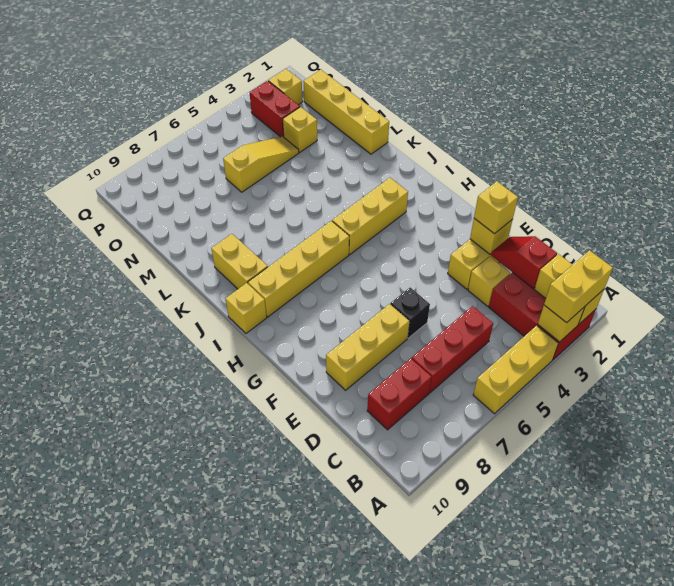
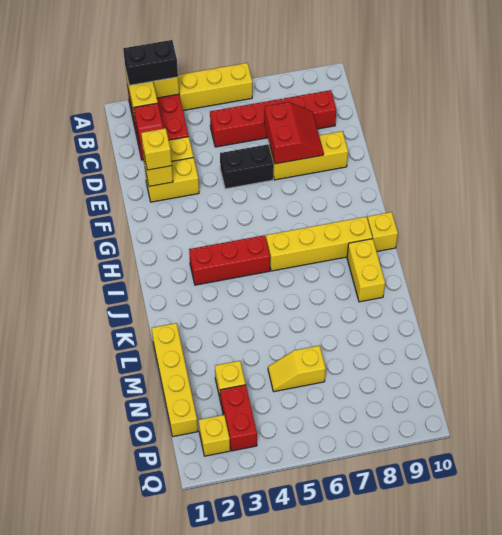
yellow 1x2 brick [544,250,613,323] -> black 1x2 brick [123,40,178,85]
none -> red 2x2 slope [264,102,324,164]
black 1x1 brick [390,288,430,338] -> black 1x2 brick [220,144,274,189]
yellow 1x3 brick [332,178,408,254] -> red 1x3 brick [189,235,270,285]
yellow 1x3 slope [223,137,299,192] -> yellow 1x2 slope [268,346,326,392]

